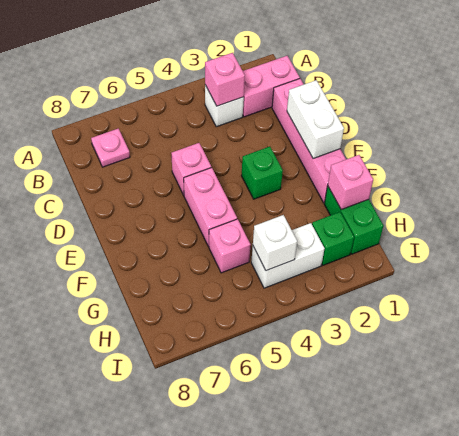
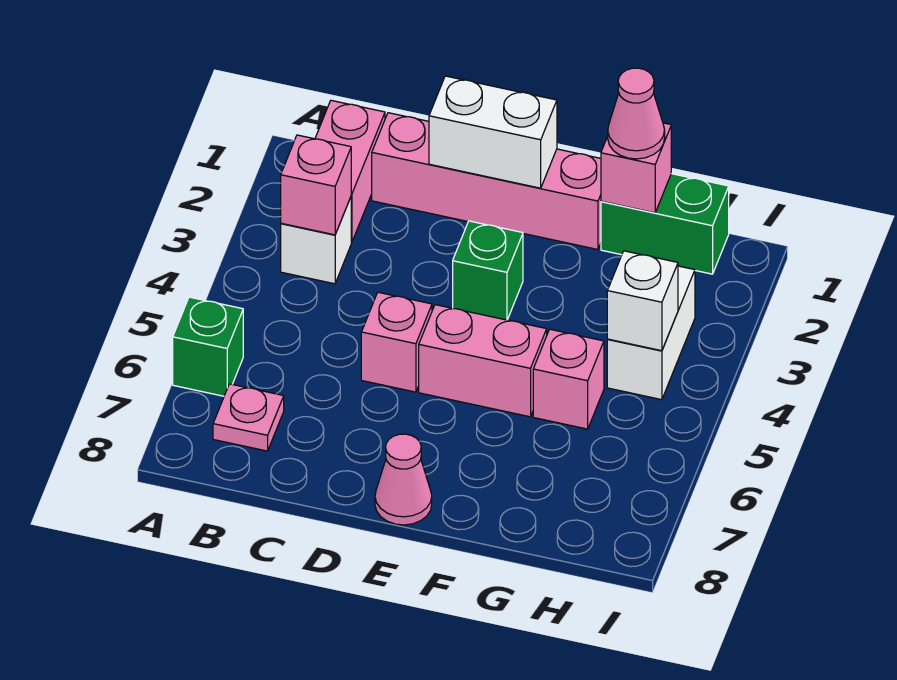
none -> pink 1x1 cone [375,434,432,525]
none -> pink 1x1 cone [608,68,665,159]
green 1x1 brick [312,212,354,265] -> green 1x1 brick moved to [173,297,243,396]

